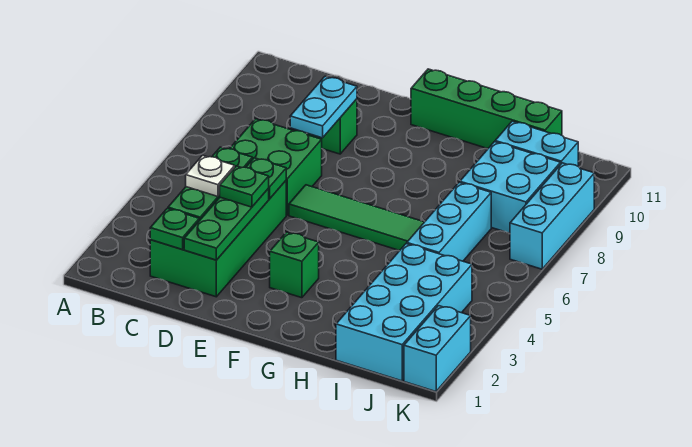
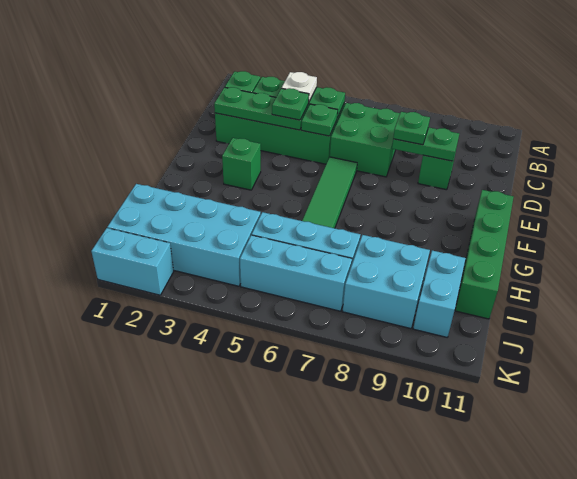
cyan 1x2 plate [290,76,357,138] -> green 1x2 plate [392,127,459,161]
none -> green 1x1 plate [393,112,430,145]
cyan 1x3 brick [510,163,594,269] -> cyan 1x3 brick moved to [240,235,352,311]

